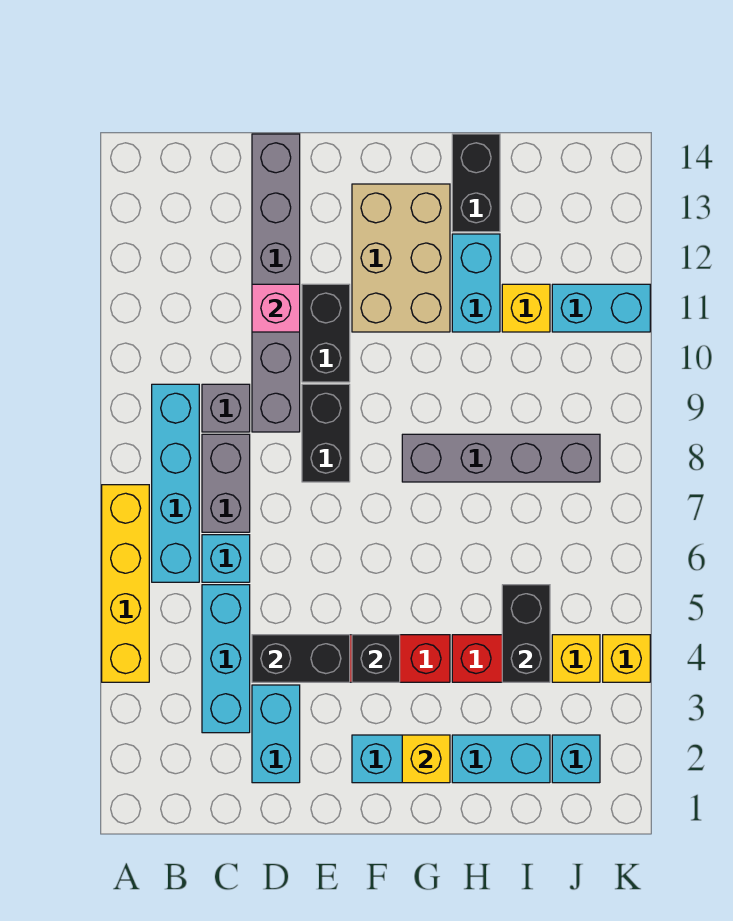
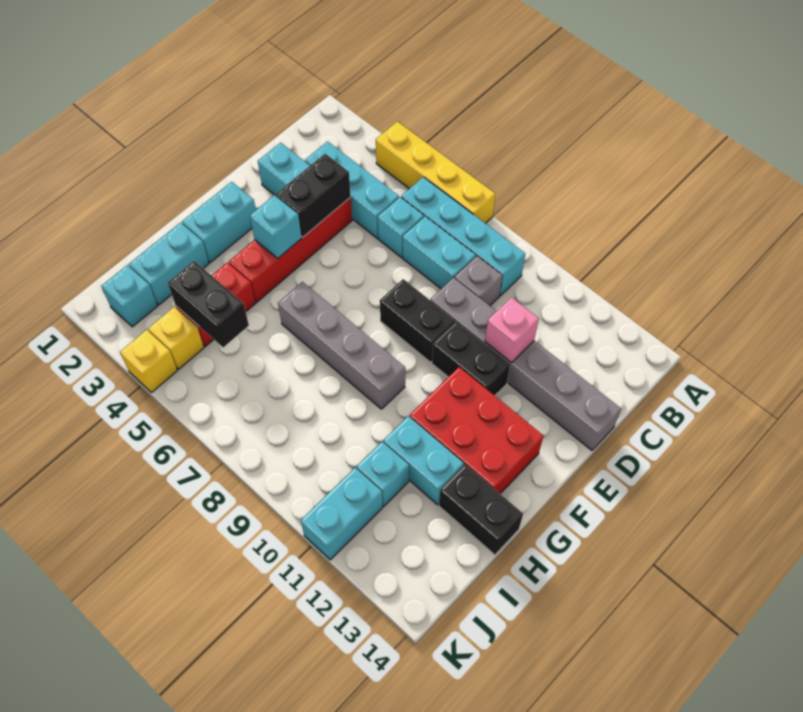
grey 1x2 brick [202,434,250,532] -> cyan 1x2 brick [403,216,476,289]
black 1x1 brick [352,635,400,682] -> cyan 1x1 brick [250,195,302,258]
tan 2x3 brick [352,184,450,332] -> red 2x3 brick [410,367,544,494]
yellow 1x1 brick [402,735,450,783] -> none
grey 1x4 brick [402,434,600,482] -> grey 1x4 brick turned to [278,282,405,409]
yellow 1x1 brick [502,284,550,332] -> cyan 1x1 brick [357,442,409,506]

